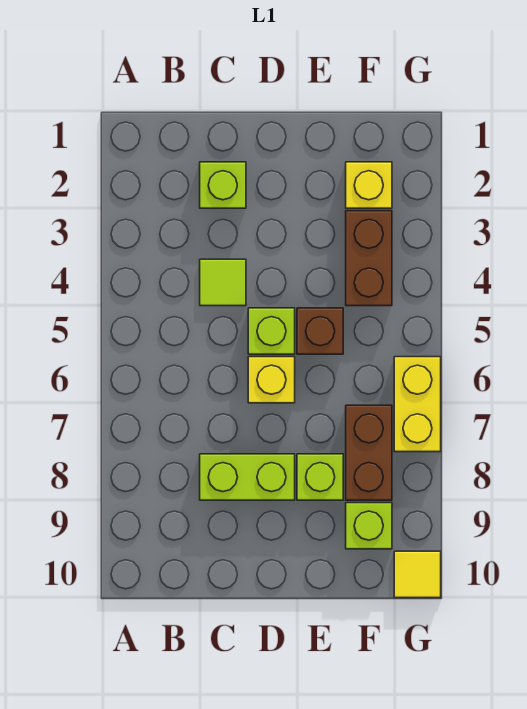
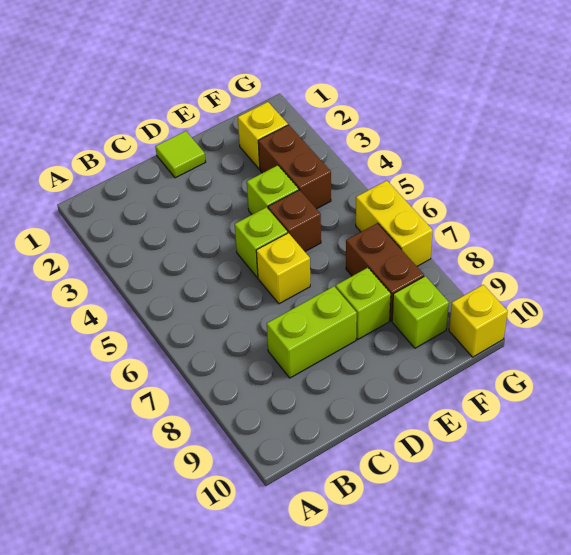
lime 1x1 brick [200,162,246,208] -> lime 1x1 brick moved to [247,165,299,214]
lime 1x1 tile [200,259,246,306] -> lime 1x1 tile moved to [156,131,205,178]
yellow 1x1 tile [394,551,441,598] -> yellow 1x1 brick [449,285,508,357]

